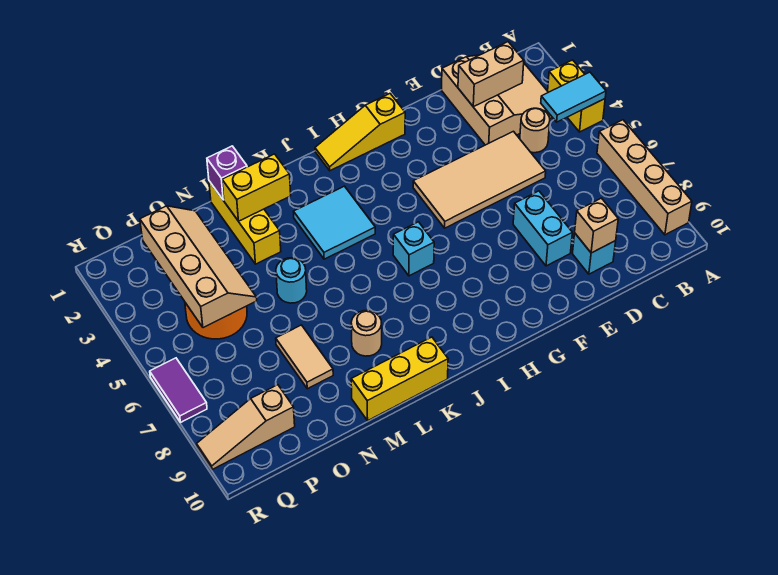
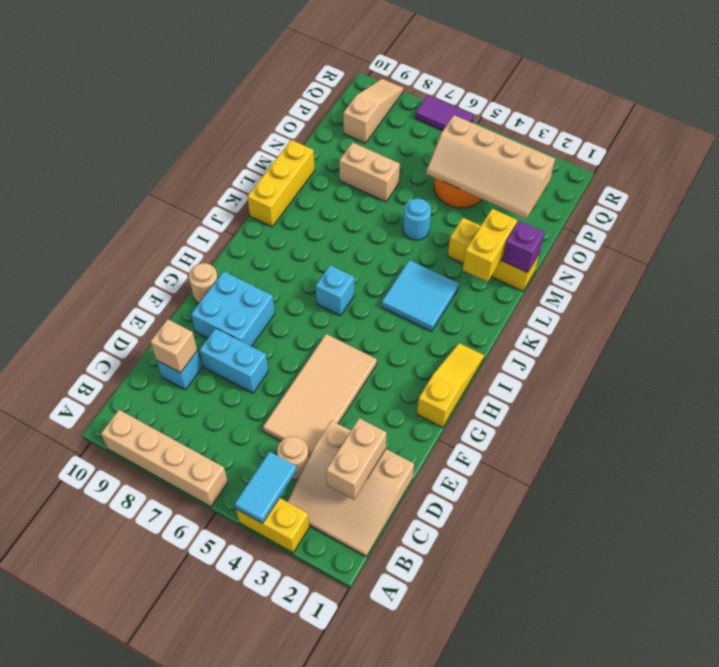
none -> cyan 2x2 brick [191,271,275,346]
tan 1x1 round brick [351,310,382,356] -> tan 1x1 round brick moved to [189,263,218,303]
tan 1x2 tile [276,325,333,389] -> tan 1x2 brick [339,143,400,202]

